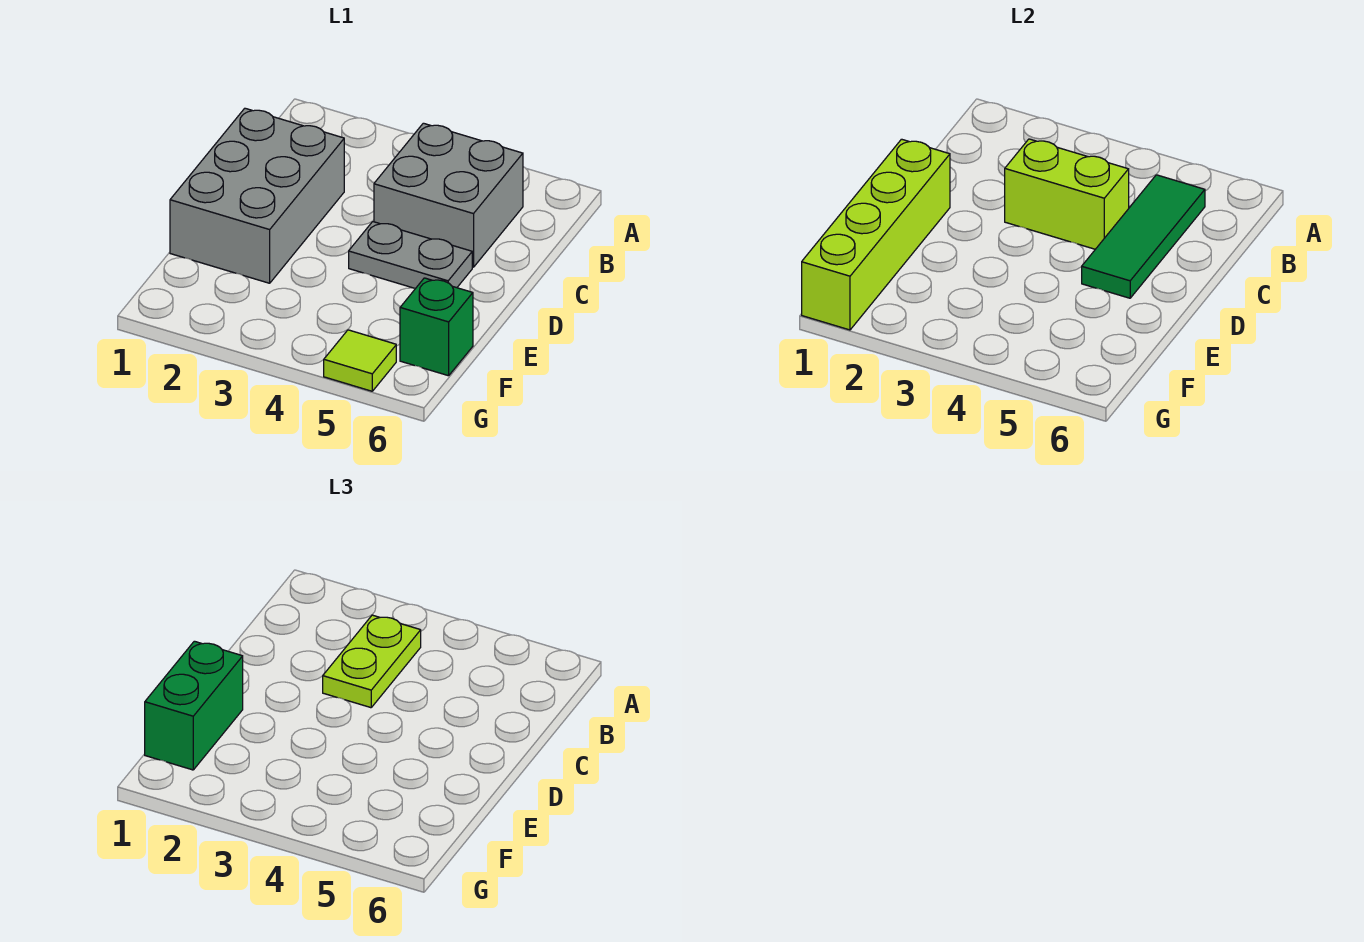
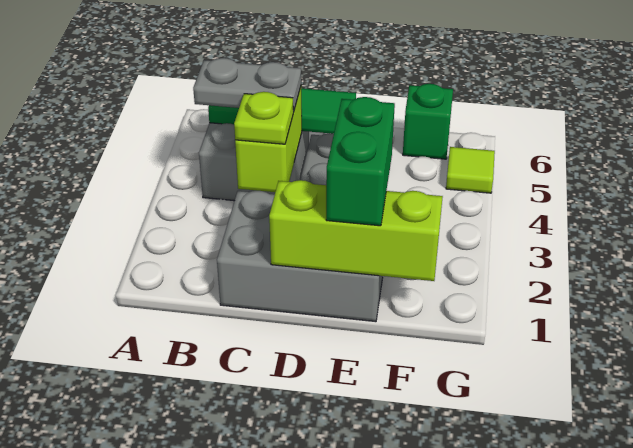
lime 1x2 plate [323,615,421,708] -> lime 1x1 plate [234,92,293,144]
none -> grey 1x2 plate [193,58,301,112]
lime 1x4 brick [802,139,950,330] -> lime 1x3 brick [269,180,443,281]
green 1x2 brick [145,641,243,770] -> green 1x2 brick turned to [326,97,395,226]

